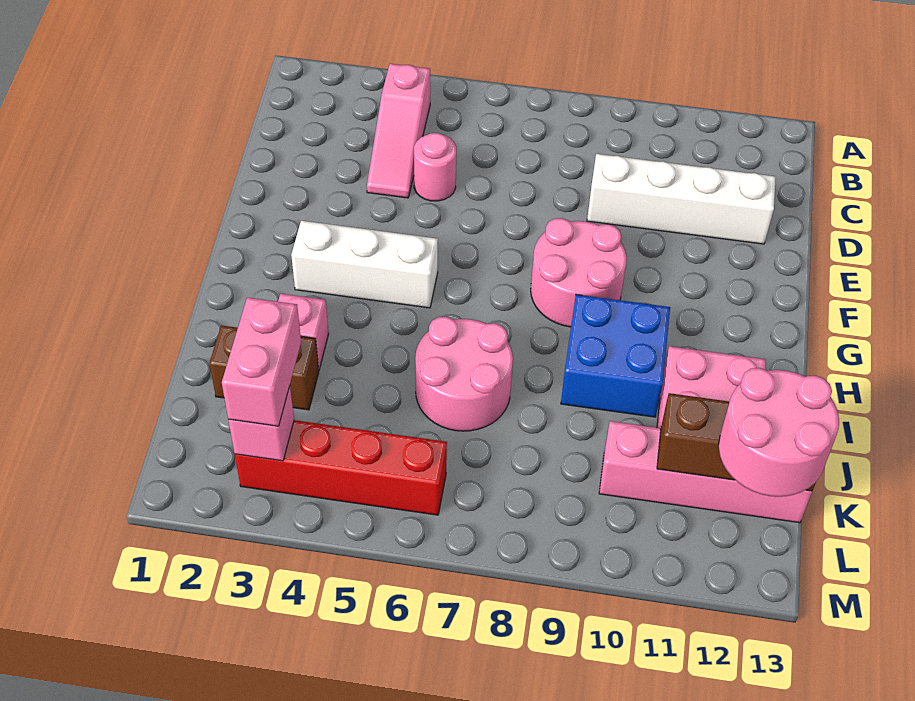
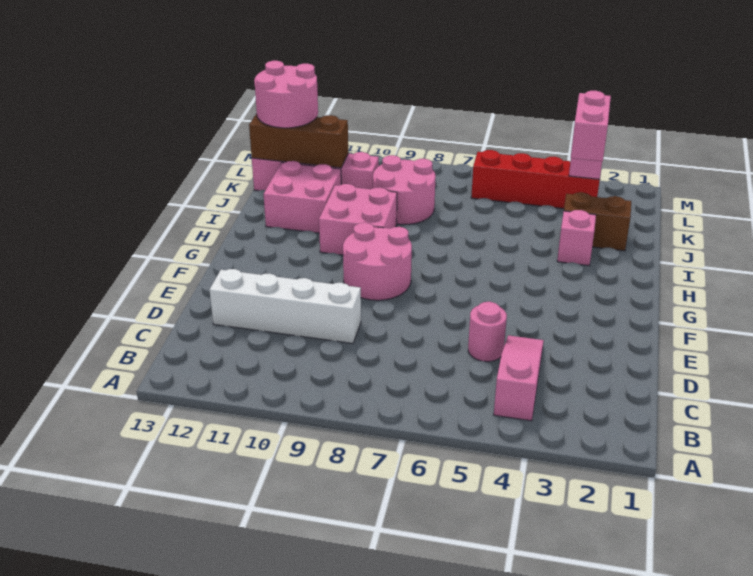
white 1x3 brick [291,221,438,308] -> none
blue 2x2 brick [561,295,670,417] -> pink 2x2 brick [319,184,397,255]
pink 2x2 round brick [415,317,513,431] -> pink 2x2 round brick moved to [373,155,436,224]

